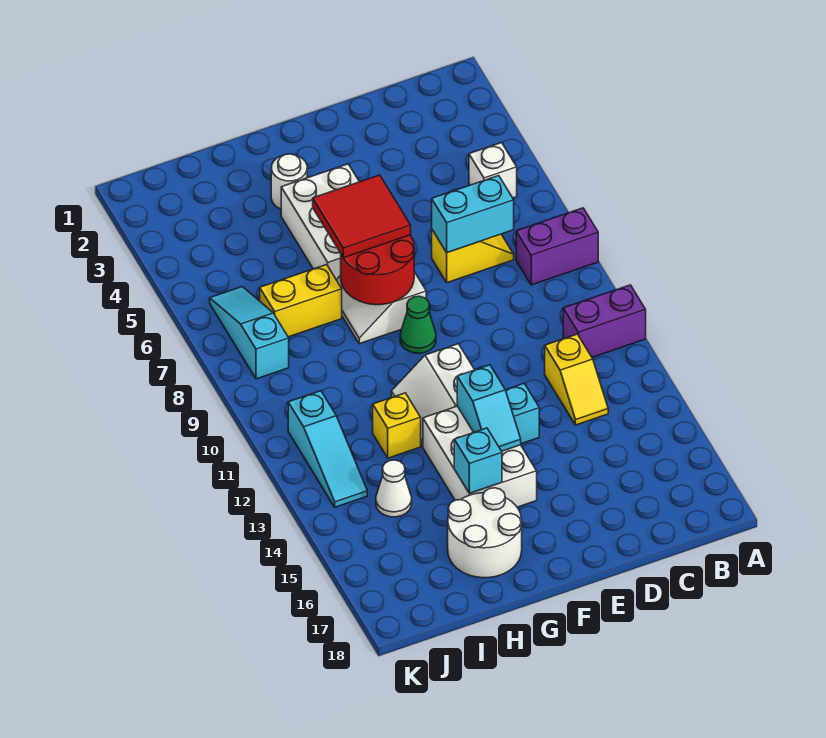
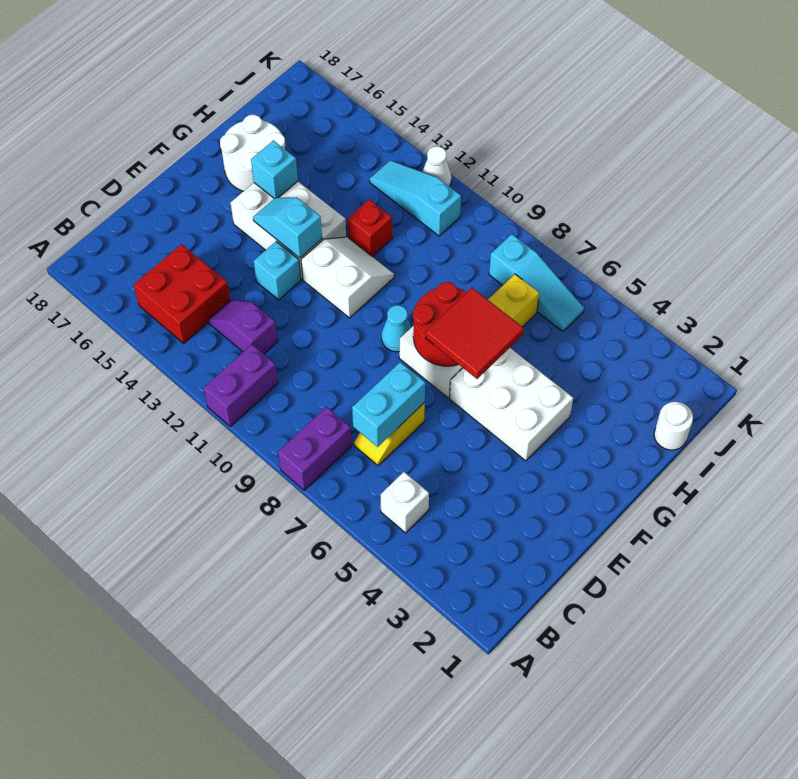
none -> red 2x2 brick [134,244,230,343]
yellow 1x2 slope [545,334,608,425] -> purple 1x2 slope [208,300,278,354]
green 1x1 cone [400,296,436,353] -> cyan 1x1 cone [382,305,411,352]
white 1x1 round brick [271,154,307,209] -> white 1x1 round brick moved to [654,402,693,450]
yellow 1x1 brick [373,393,421,458] -> red 1x1 brick [348,199,392,256]
white 1x1 cone [376,460,412,517] -> white 1x1 cone moved to [422,146,451,186]

